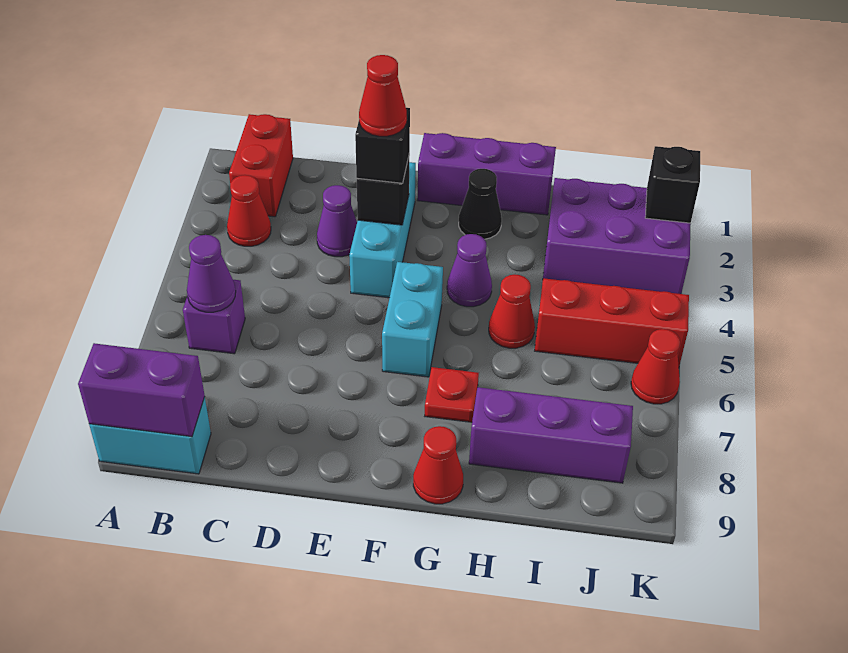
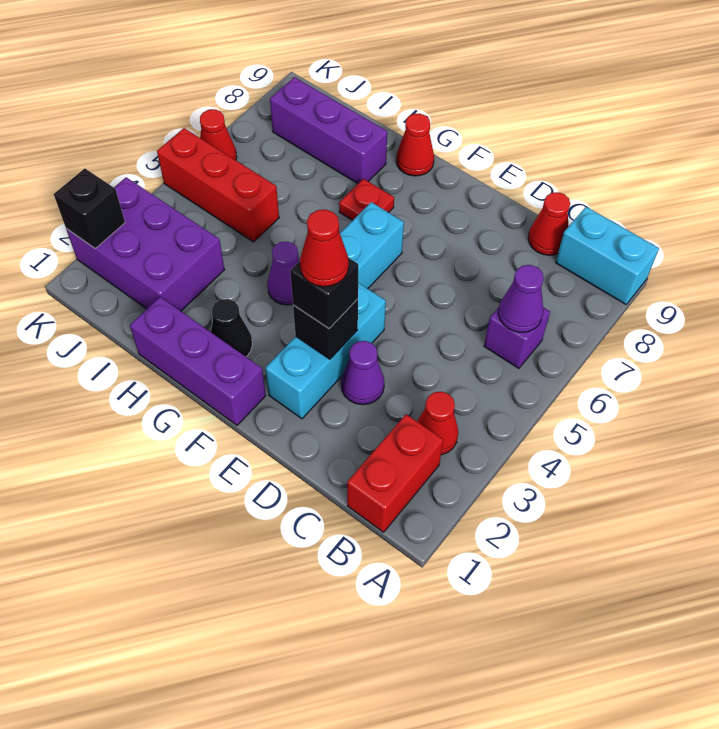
purple 1x2 brick [78,343,205,437] -> none
red 1x1 cone [489,274,535,348] -> red 1x1 cone moved to [528,192,570,255]

